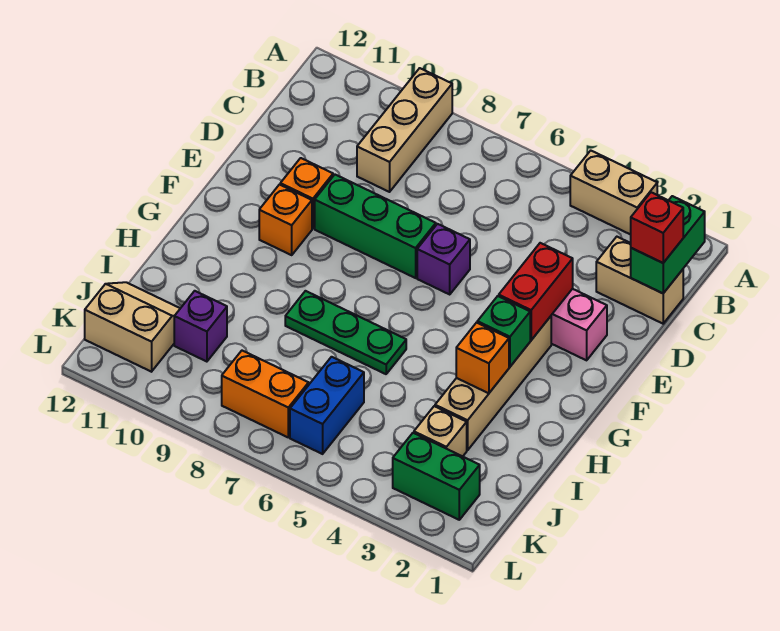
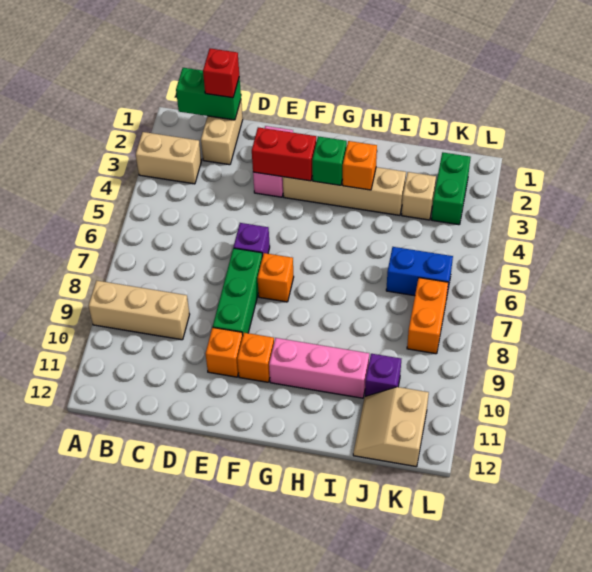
tan 1x2 brick [570,151,657,235] -> tan 1x2 brick turned to [136,132,201,184]
none -> orange 1x1 brick [258,253,294,302]
none -> pink 1x3 brick [269,338,369,398]
green 1x3 plate [285,291,406,374] -> none

